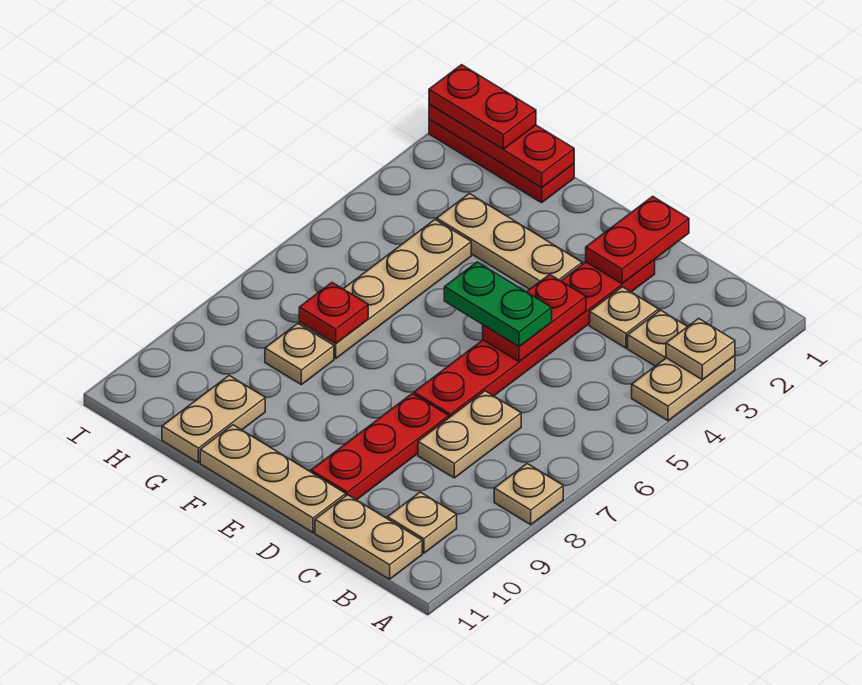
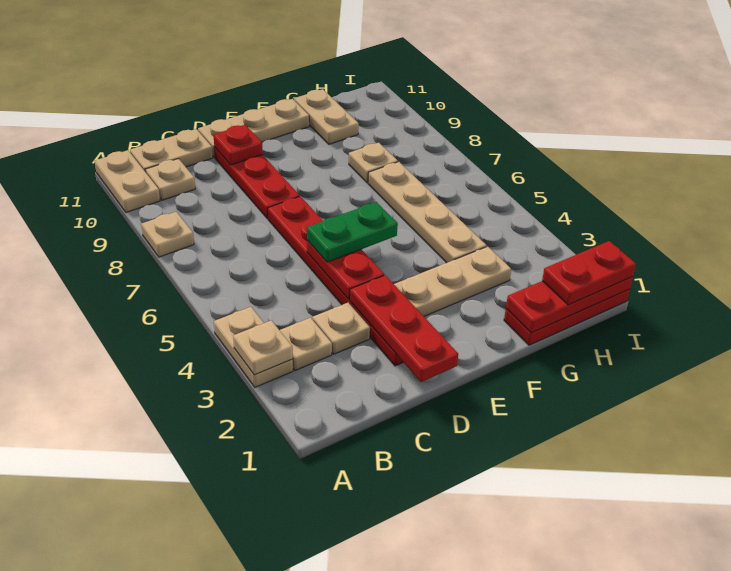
tan 1x2 plate [418,391,521,478] -> tan 1x2 plate moved to [95,150,160,212]
red 1x2 plate [586,196,689,284] -> red 1x3 plate [350,275,458,382]
red 1x1 plate [299,283,368,343] -> red 1x1 plate moved to [214,125,263,165]

